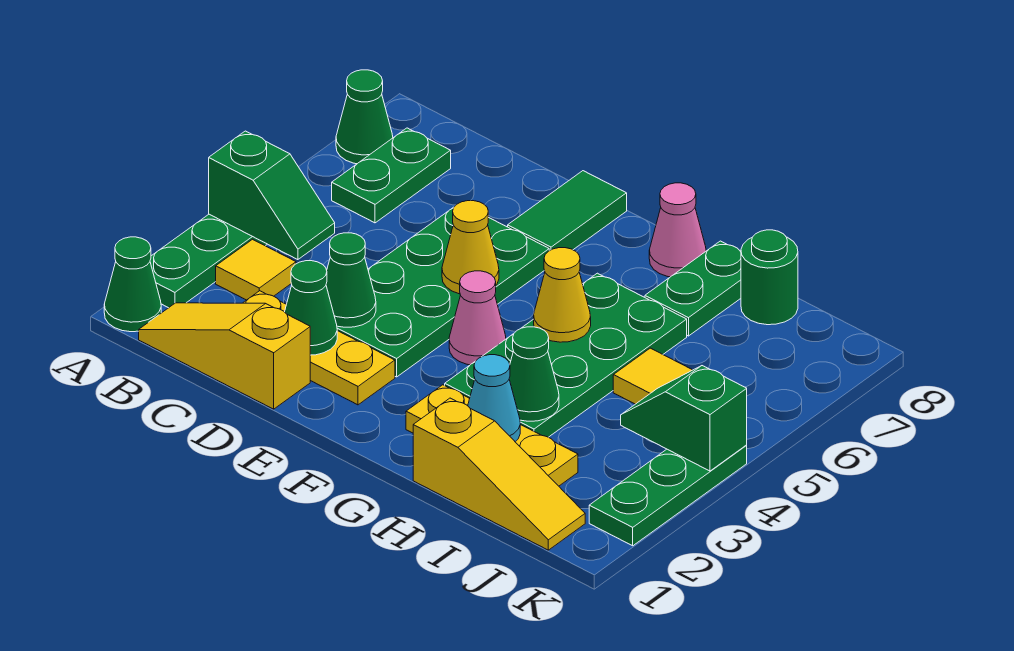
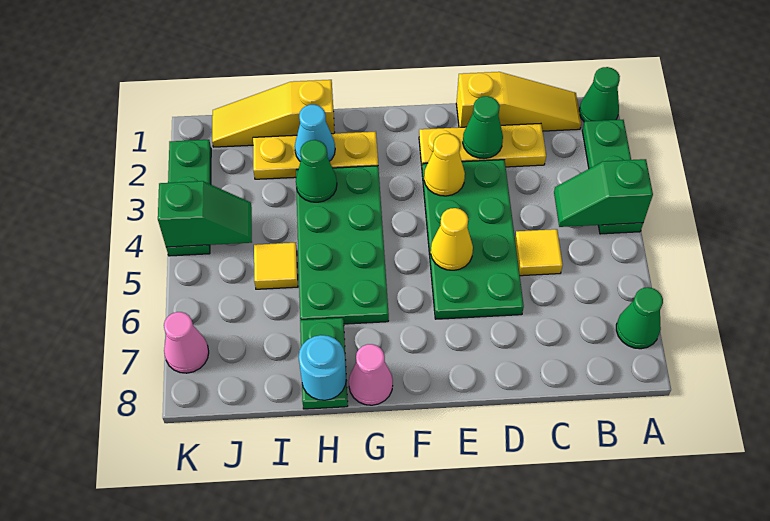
yellow 1x1 tile [216,239,296,300] -> yellow 1x1 tile moved to [515,229,563,276]
green 1x2 plate [332,128,451,223] -> none
green 1x1 cone [326,233,376,327] -> none
green 1x2 tile [508,171,627,251] -> none
pink 1x1 cone [449,271,506,365] -> pink 1x1 cone moved to [164,312,209,373]
yellow 1x1 cone [534,248,591,342] -> yellow 1x1 cone moved to [424,134,465,196]
none -> cyan 1x1 round brick [299,335,346,400]
green 1x1 round brick [741,230,798,325] -> none

